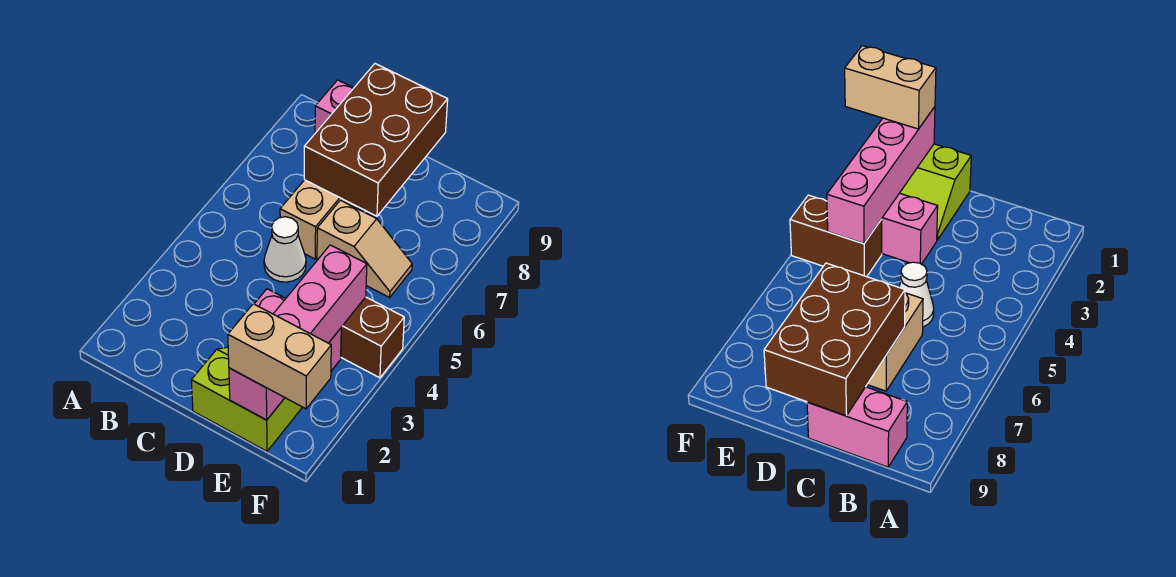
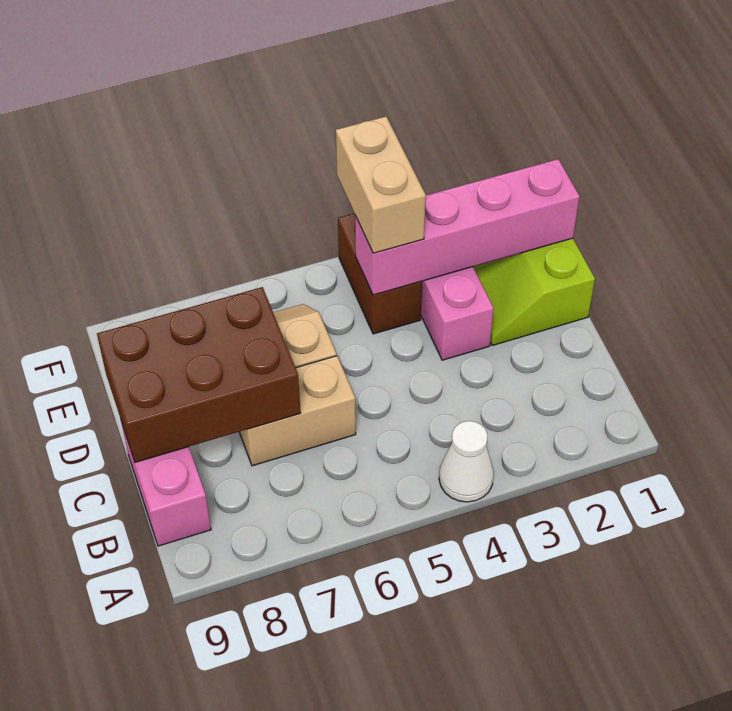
white 1x1 cone [264,217,306,282] -> white 1x1 cone moved to [439,421,494,502]
tan 1x2 brick [228,304,331,409] -> tan 1x2 brick moved to [336,117,426,253]

